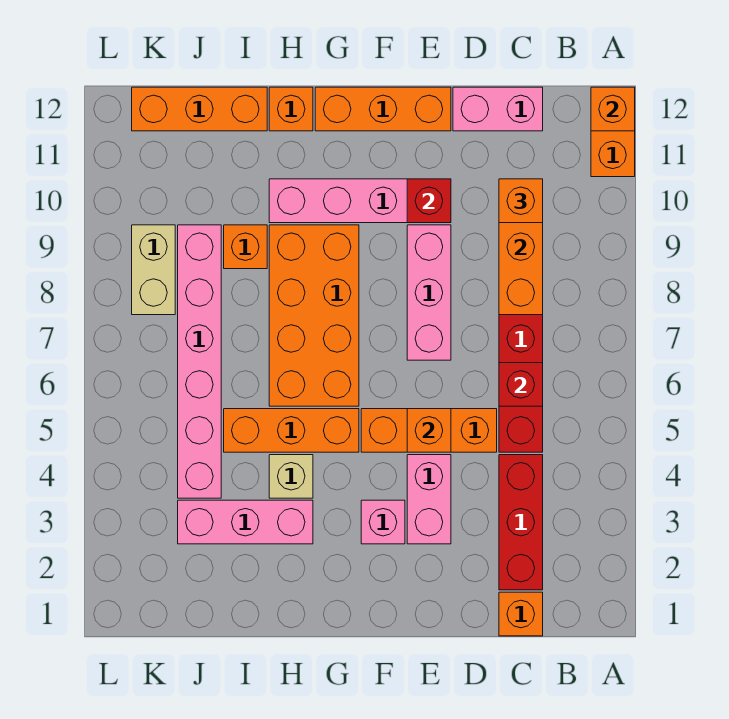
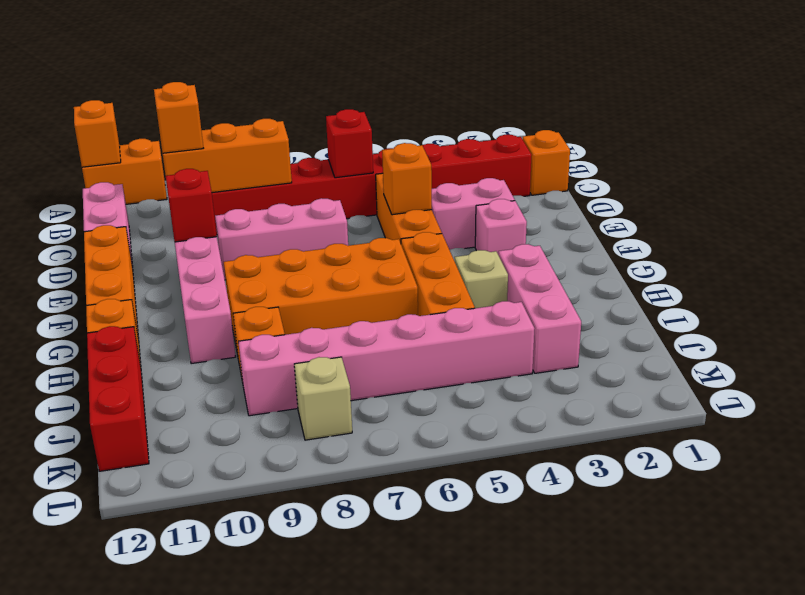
orange 1x3 brick [132,87,267,131] -> red 1x3 brick [87,326,149,471]
tan 1x2 brick [132,225,175,315] -> tan 1x1 brick [294,357,352,440]

